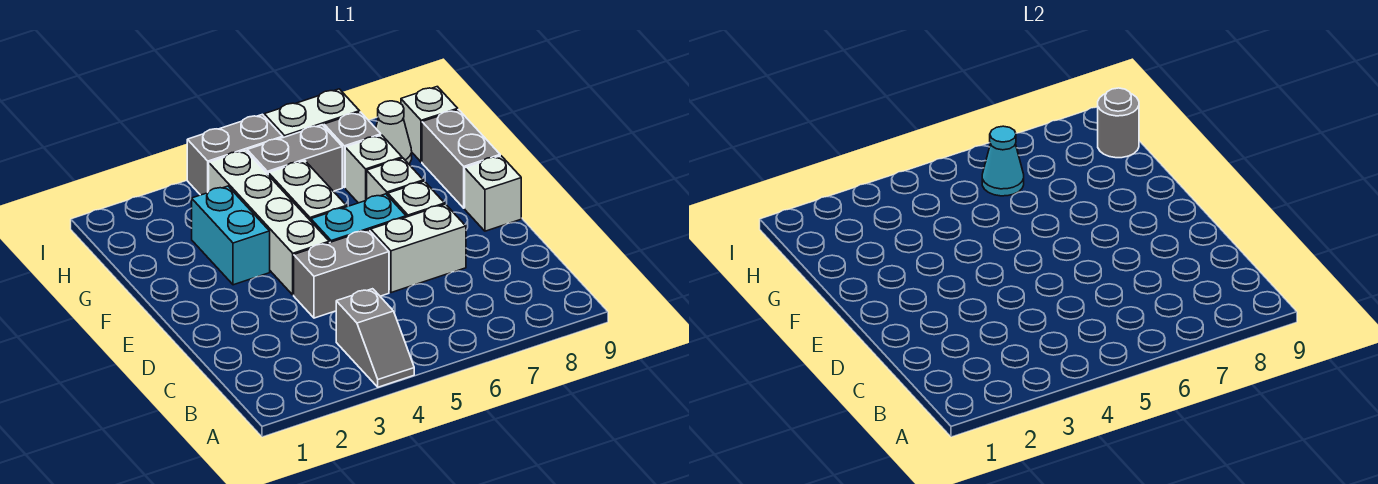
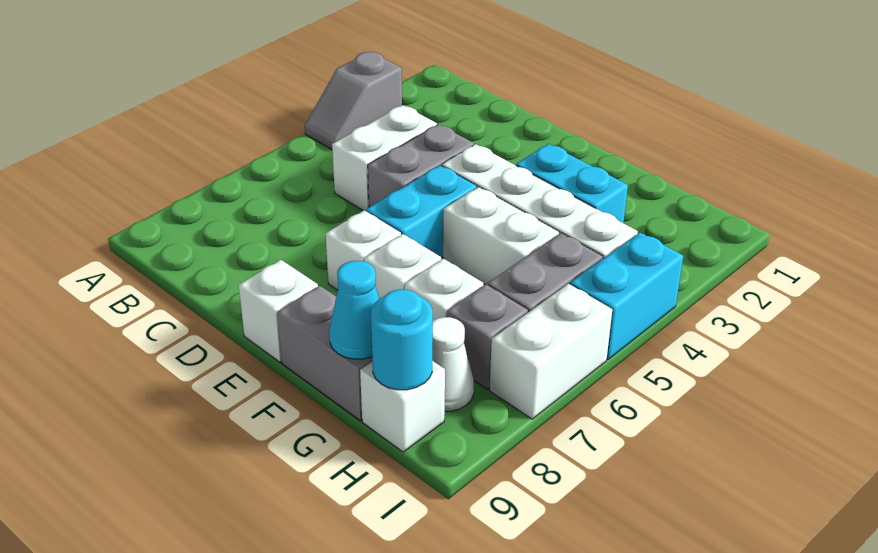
grey 1x2 slope [336,289,414,387] -> grey 1x2 slope turned to [305,52,402,150]
white 1x2 brick [371,204,466,293] -> white 1x2 brick moved to [332,105,437,211]
cyan 1x1 cone [982,126,1024,196] -> cyan 1x1 cone moved to [329,261,379,359]
grey 1x1 round brick [1098,88,1139,158] -> cyan 1x1 round brick [371,289,433,390]
grey 1x2 brick [187,114,283,195] -> cyan 1x2 brick [570,232,683,359]

